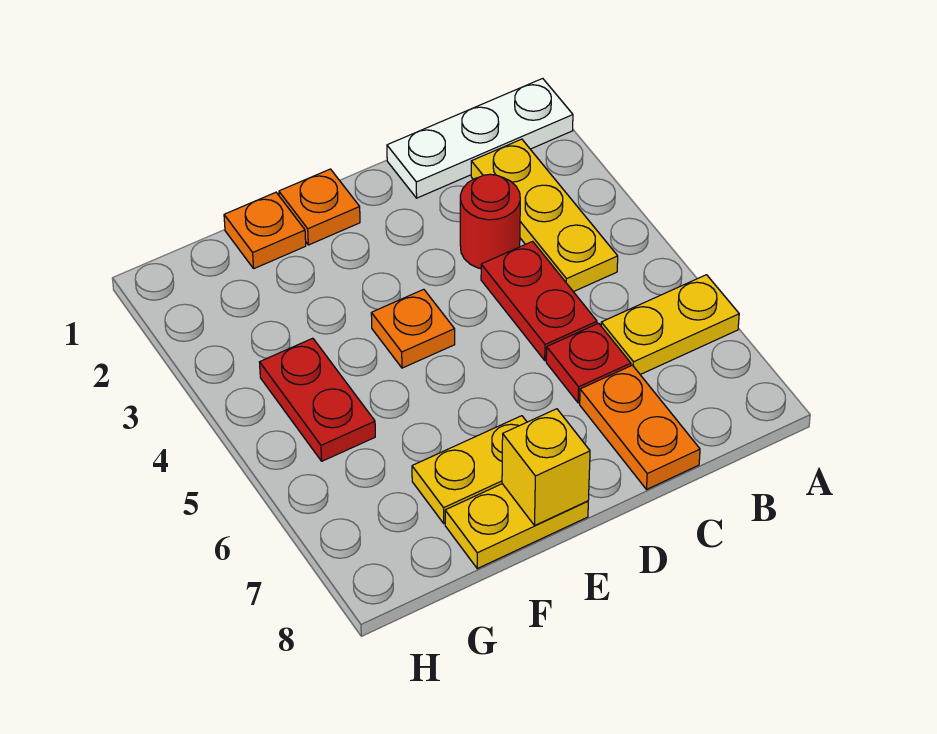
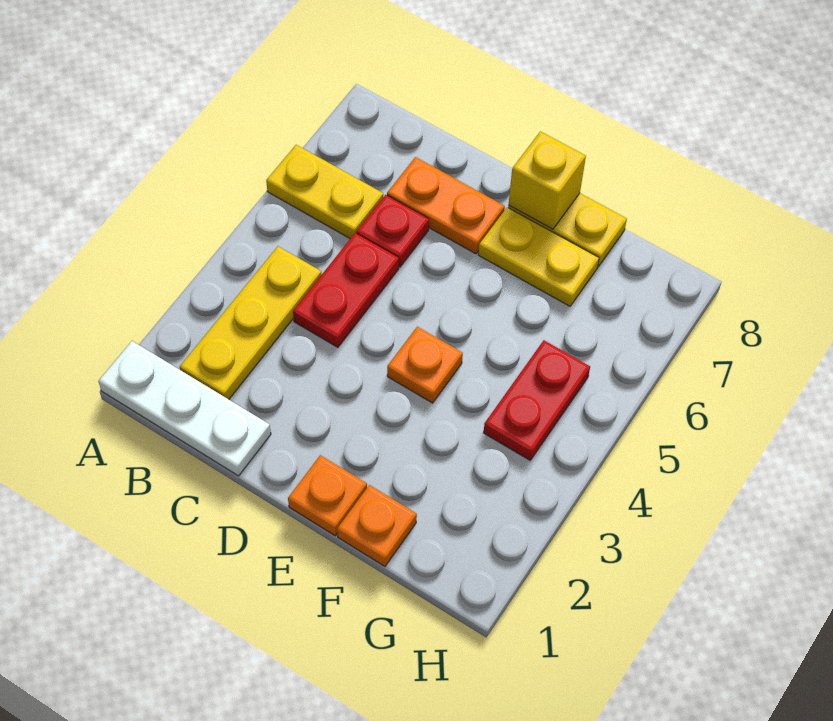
red 1x1 round brick [460,174,520,269] -> none
orange 1x2 plate [580,365,700,490] -> orange 1x2 plate turned to [387,157,505,254]

